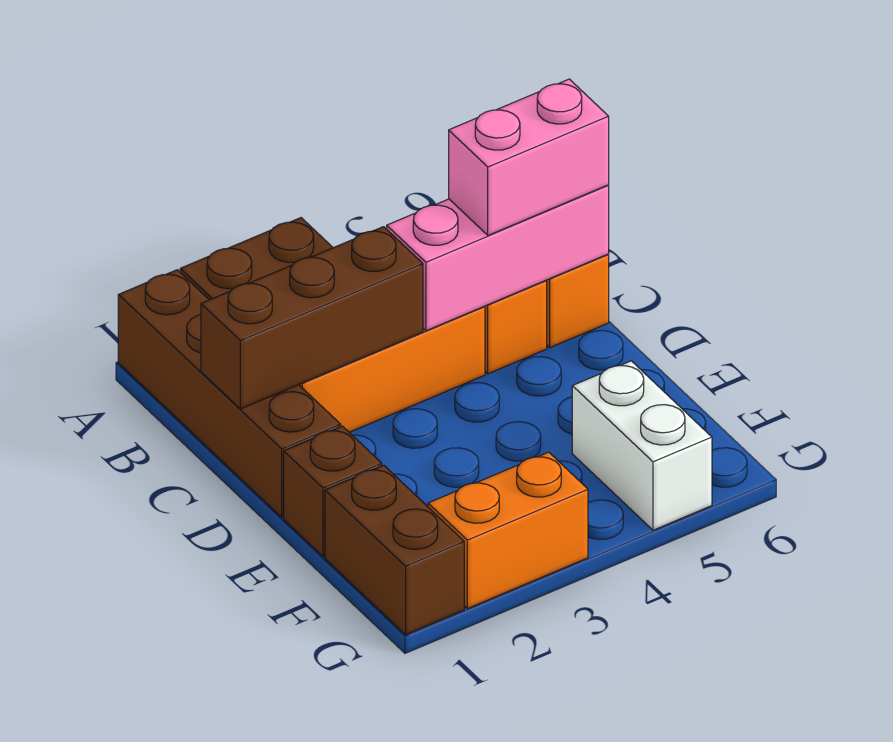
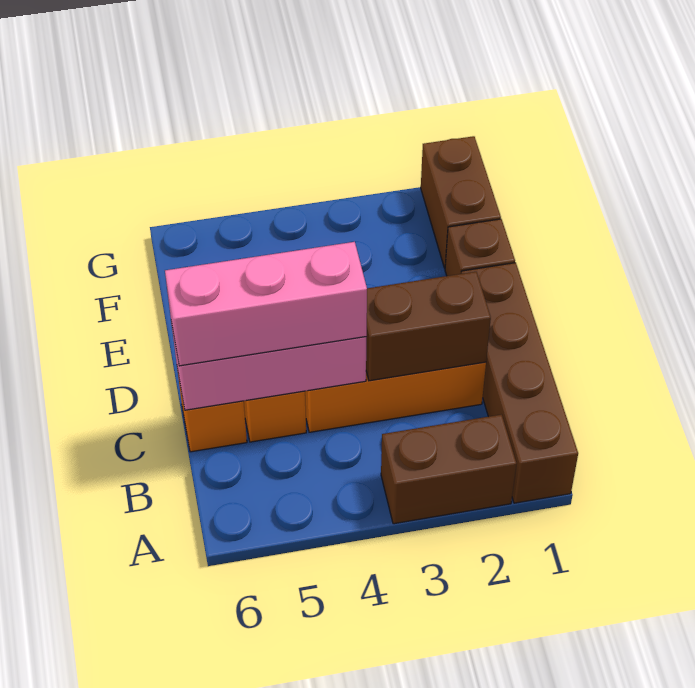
brown 1x3 brick [201,227,423,409] -> brown 1x2 brick [366,272,491,381]
pink 1x2 brick [449,79,609,235] -> pink 1x3 brick [165,242,367,366]
white 1x2 brick [572,361,712,530] -> none
orange 1x2 brick [428,452,588,609] -> none

